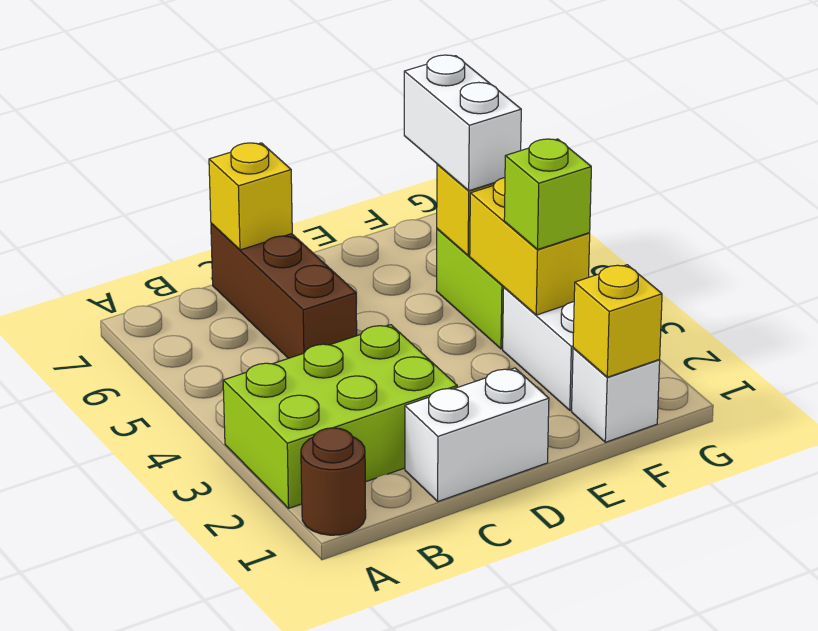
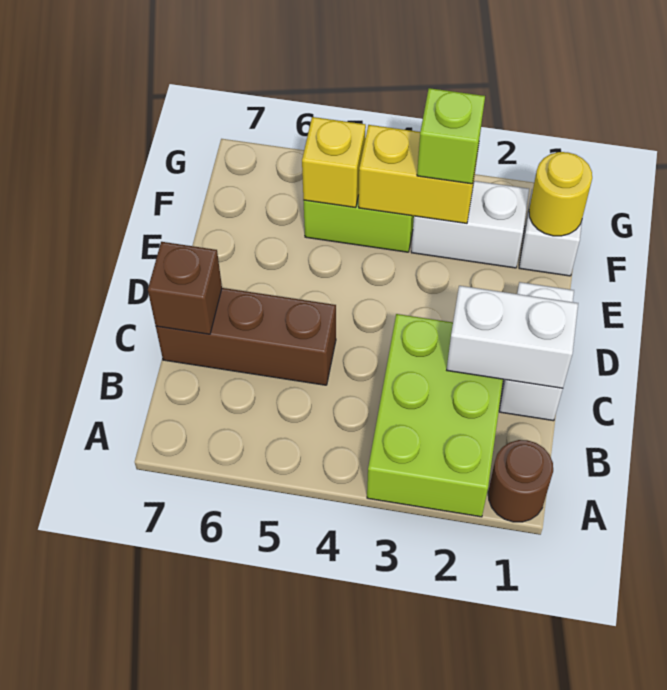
yellow 1x1 brick [209,143,292,250] -> brown 1x1 brick [148,242,222,334]
yellow 1x1 brick [573,265,662,377] -> yellow 1x1 round brick [529,152,592,236]
white 1x2 brick [404,55,521,191] -> white 1x2 brick moved to [447,286,578,388]

